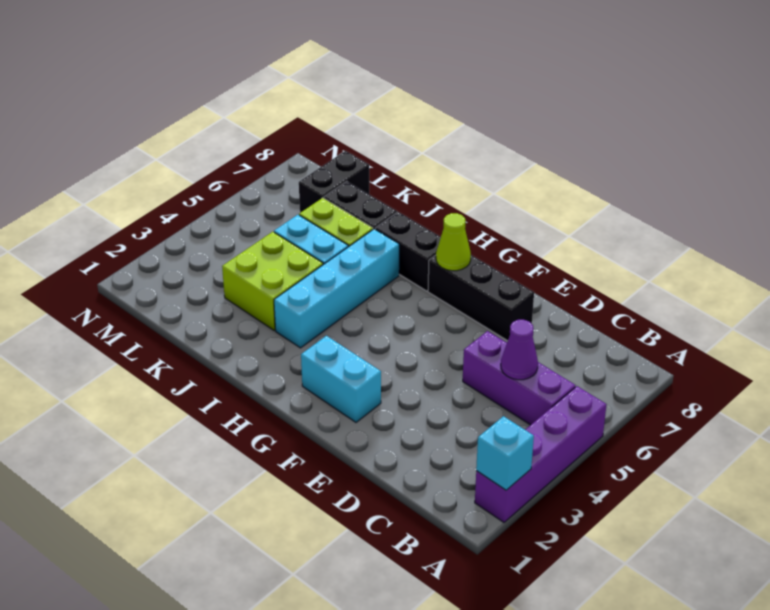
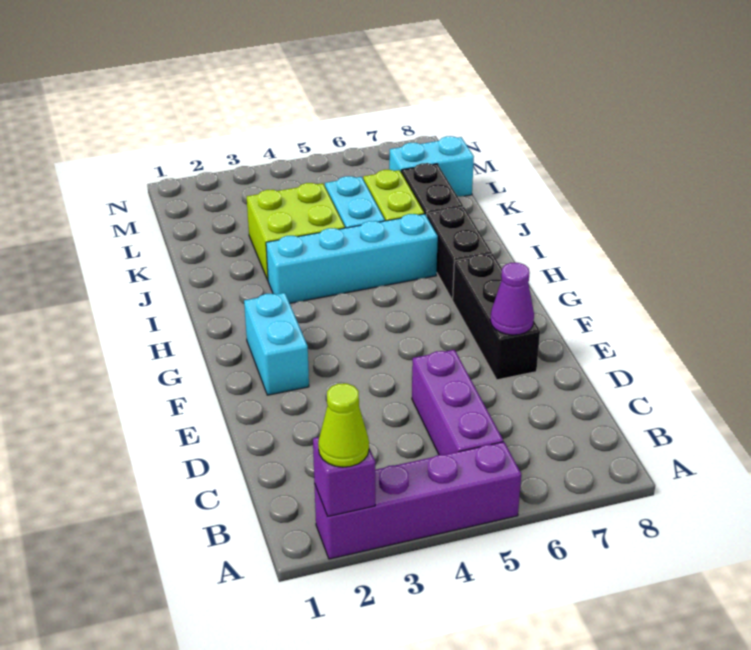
cyan 1x1 brick [476,416,534,490] -> purple 1x1 brick [313,437,375,516]
purple 1x1 cone [501,320,538,380] -> purple 1x1 cone moved to [490,263,534,335]
lime 1x1 cone [436,213,471,271] -> lime 1x1 cone moved to [318,383,369,467]
black 1x2 brick [299,151,369,213] -> cyan 1x2 brick [389,136,474,196]

